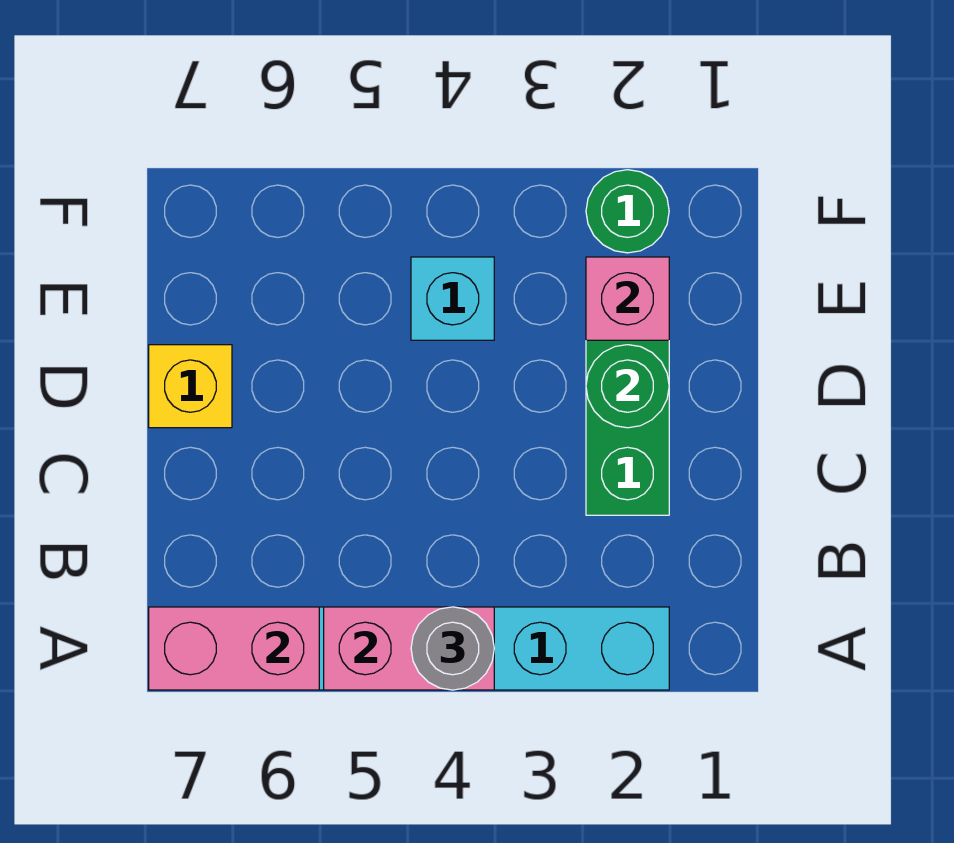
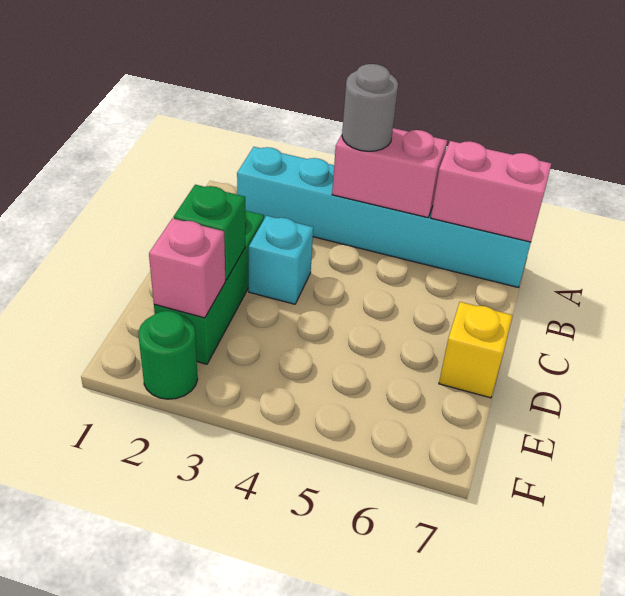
green 1x1 round brick [586,345,669,428] -> green 1x1 brick [174,185,245,280]
cyan 1x1 brick [411,257,494,340] -> cyan 1x1 brick moved to [249,216,313,304]

